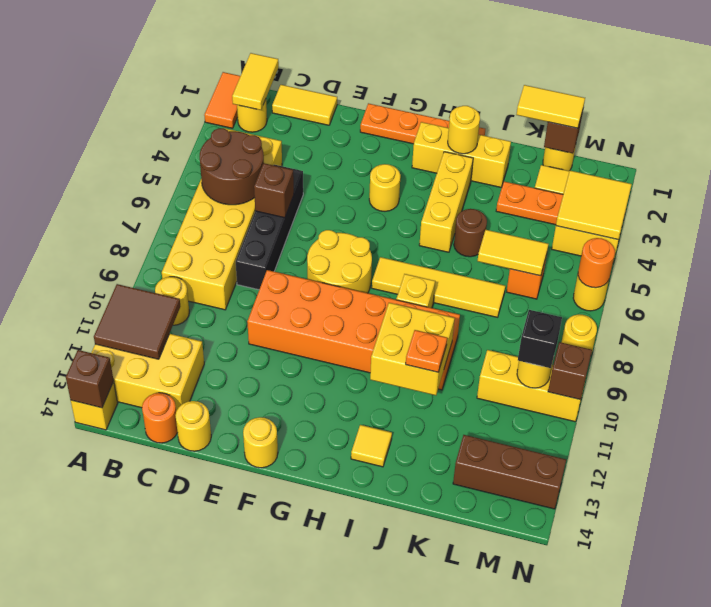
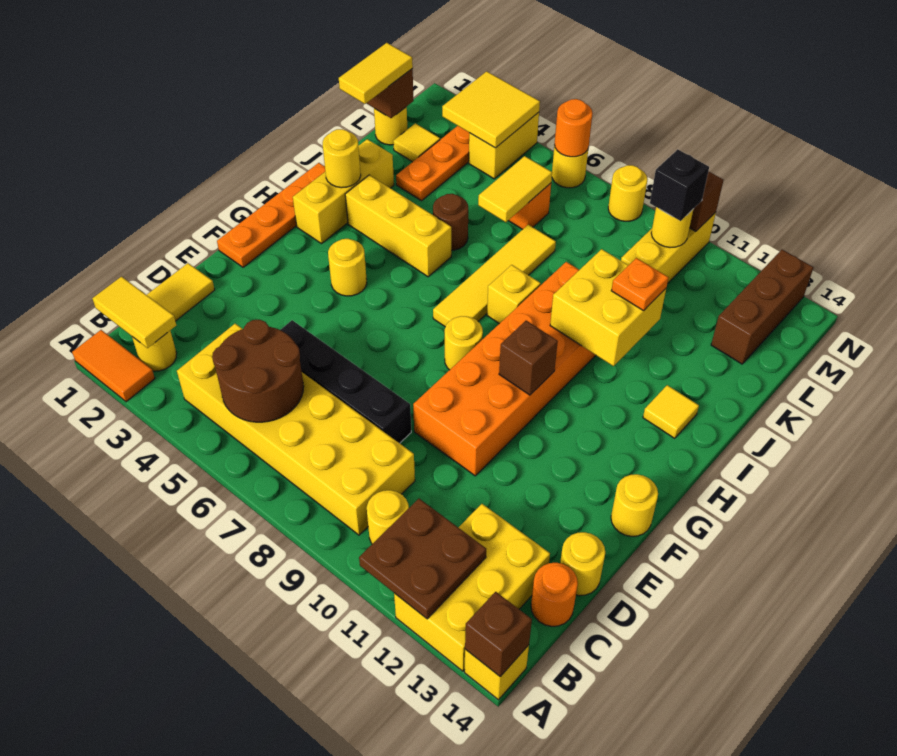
brown 2x2 tile [94,284,180,359] -> brown 2x2 plate [359,499,486,619]
brown 1x1 brick [254,163,294,218] -> brown 1x1 brick moved to [499,321,558,395]
yellow 2x2 round brick [307,230,372,293] -> yellow 1x1 round brick [445,316,483,370]

